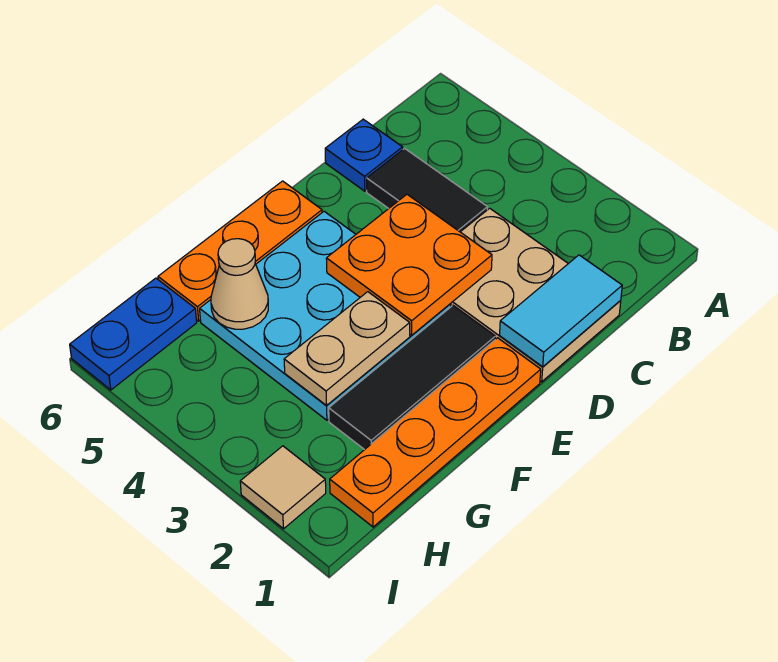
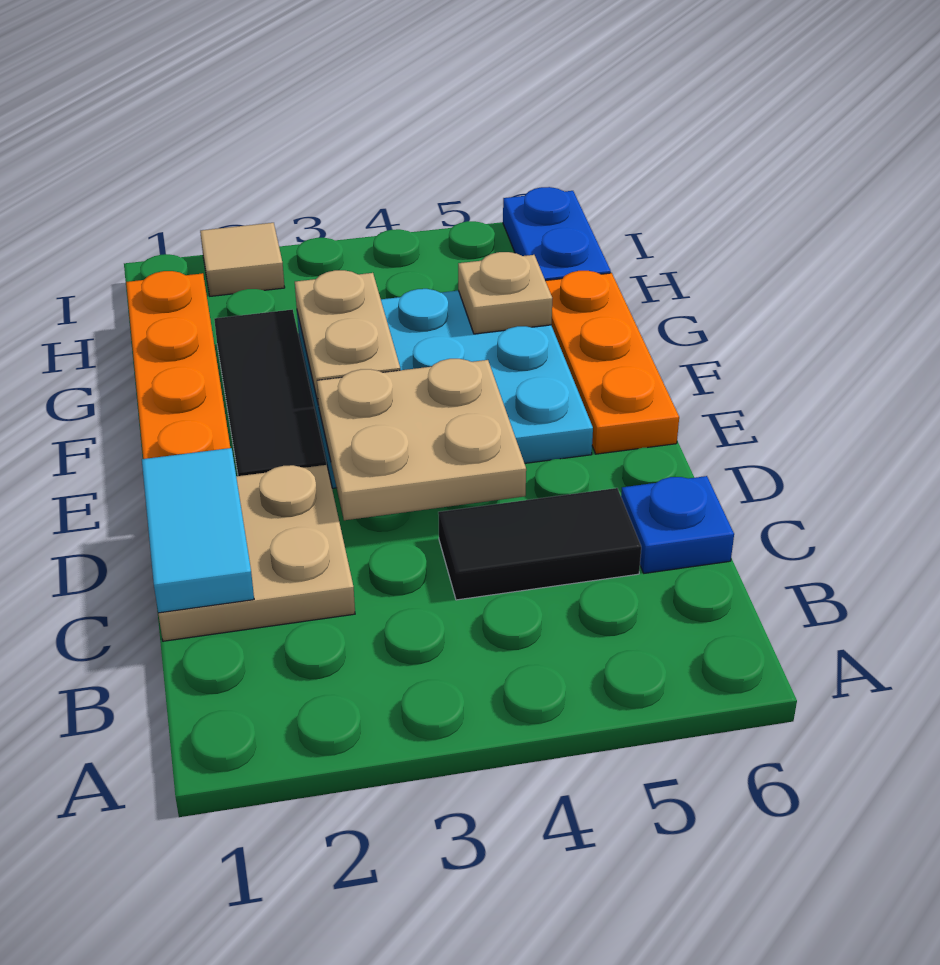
tan 2x3 plate [451,208,621,382] -> tan 2x2 plate [158,465,355,641]
orange 2x2 plate [326,195,492,335] -> tan 2x2 plate [317,359,526,520]
tan 1x1 cone [211,239,268,329] -> tan 1x1 plate [458,252,552,334]

